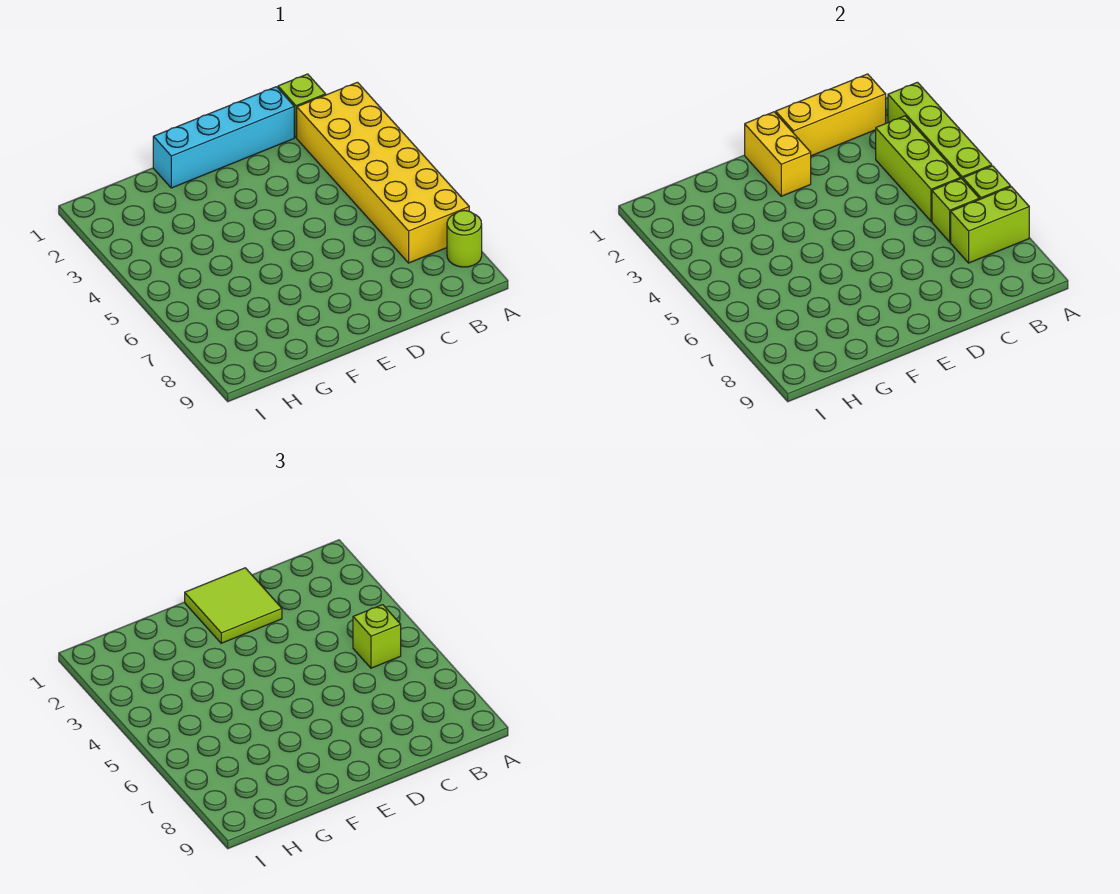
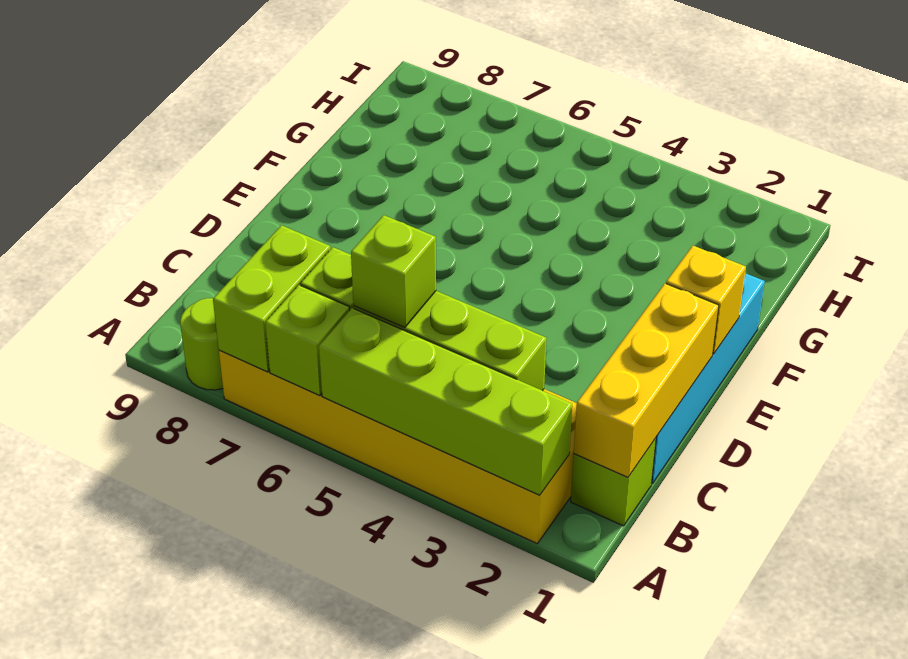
lime 2x2 tile [185,568,282,643] -> none
yellow 1x2 brick [745,112,811,196] -> yellow 1x1 brick [666,246,746,354]

